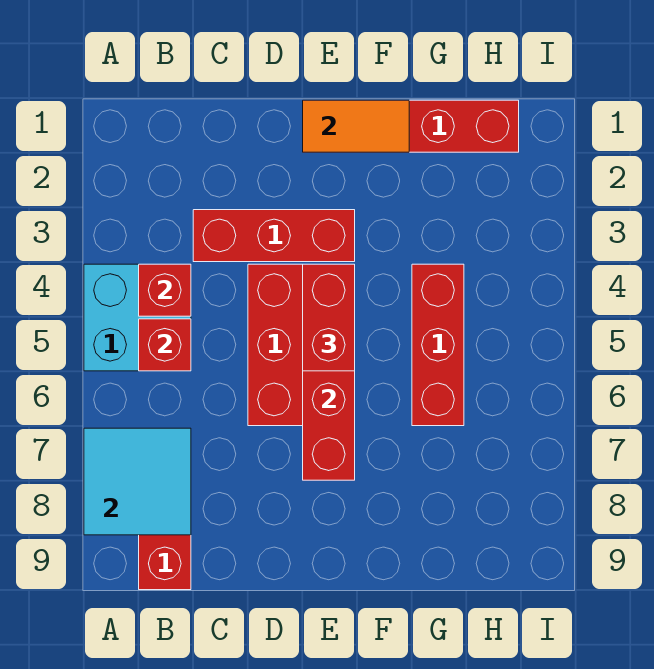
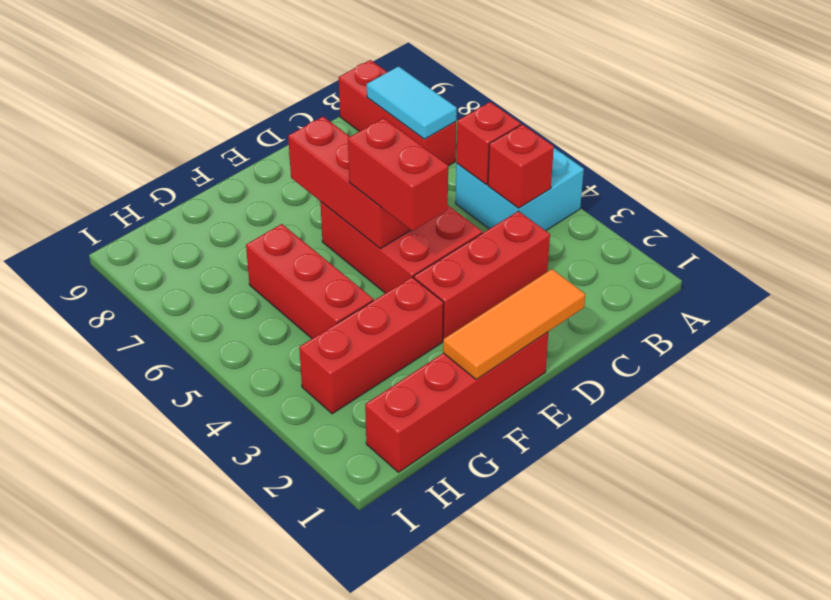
cyan 2x2 tile [84,428,191,535] -> cyan 1x2 tile [367,66,457,139]
orange 1x2 tile [303,100,409,152] -> orange 1x3 tile [443,269,585,380]
none -> red 1x3 brick [299,277,443,414]

